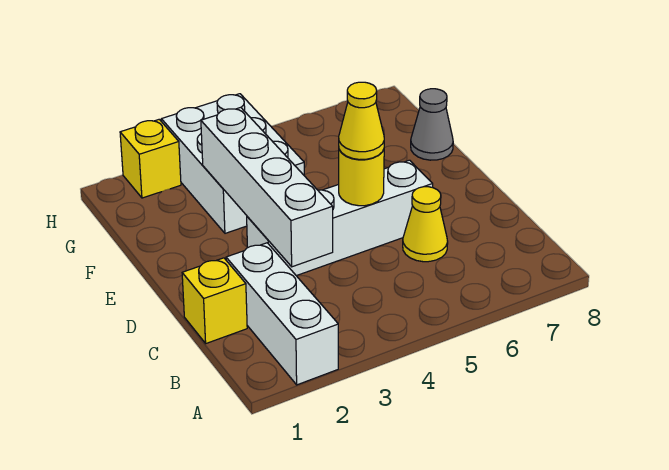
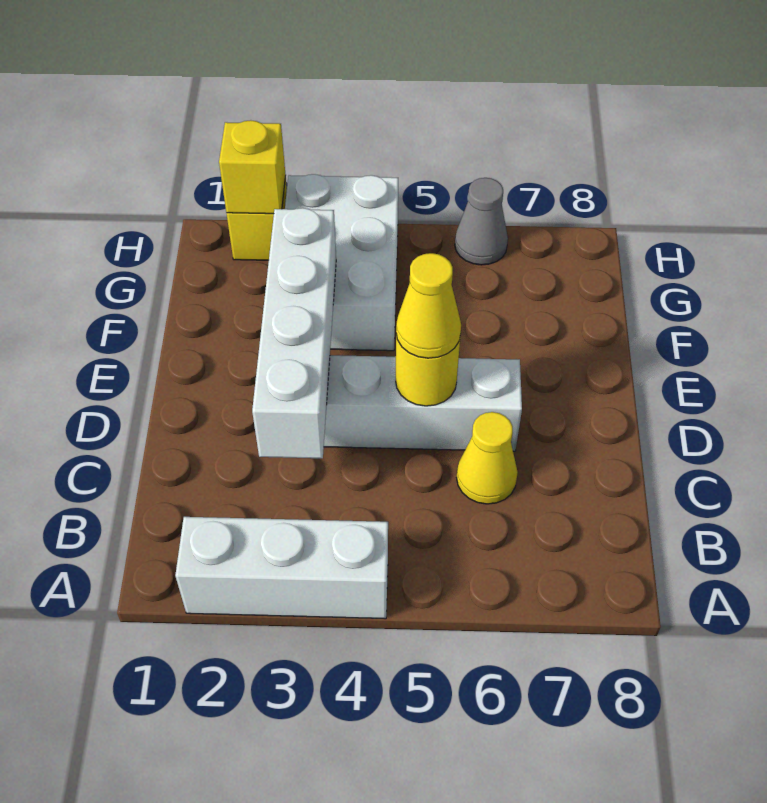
white 1x3 brick [226,243,338,385] -> white 1x3 brick turned to [175,517,388,619]
yellow 1x1 brick [182,258,247,343] -> yellow 1x1 brick moved to [219,120,286,214]
grey 1x1 cone [411,89,453,160] -> grey 1x1 cone moved to [455,178,508,265]

